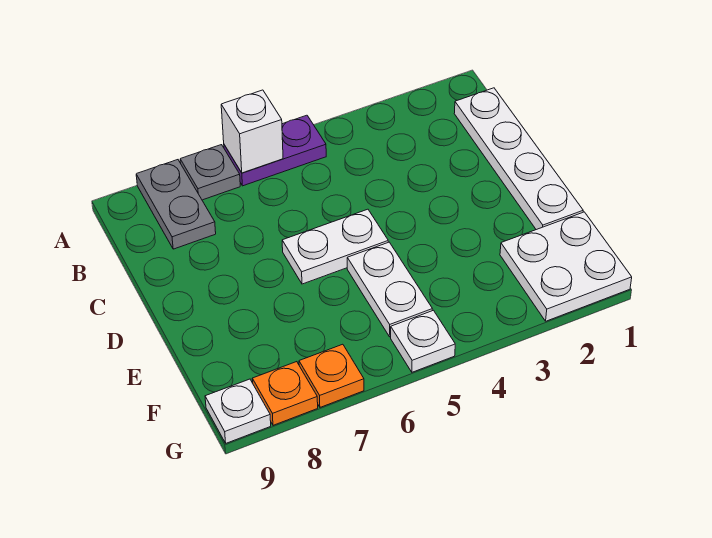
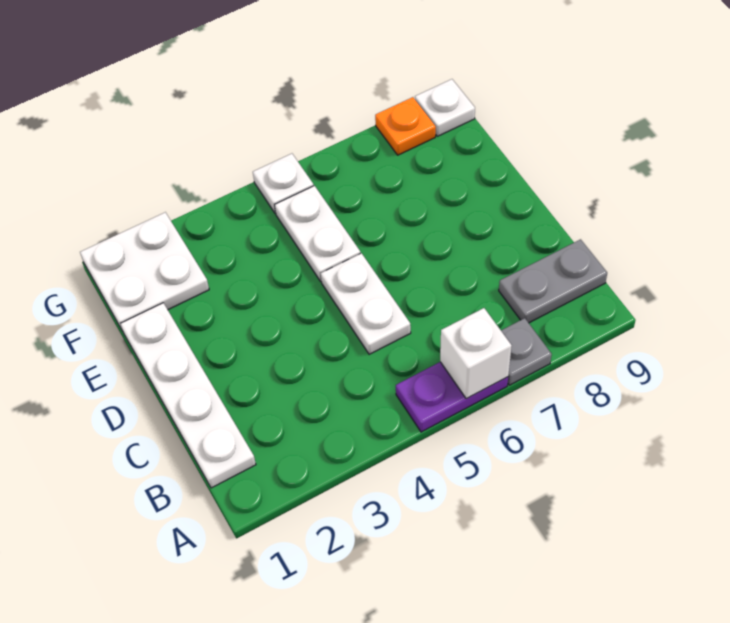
grey 1x2 plate [136,160,216,249] -> grey 1x2 plate turned to [499,239,607,323]
white 1x2 plate [282,209,388,284] -> white 1x2 plate turned to [321,253,411,354]
orange 1x1 plate [299,344,364,407] -> none

